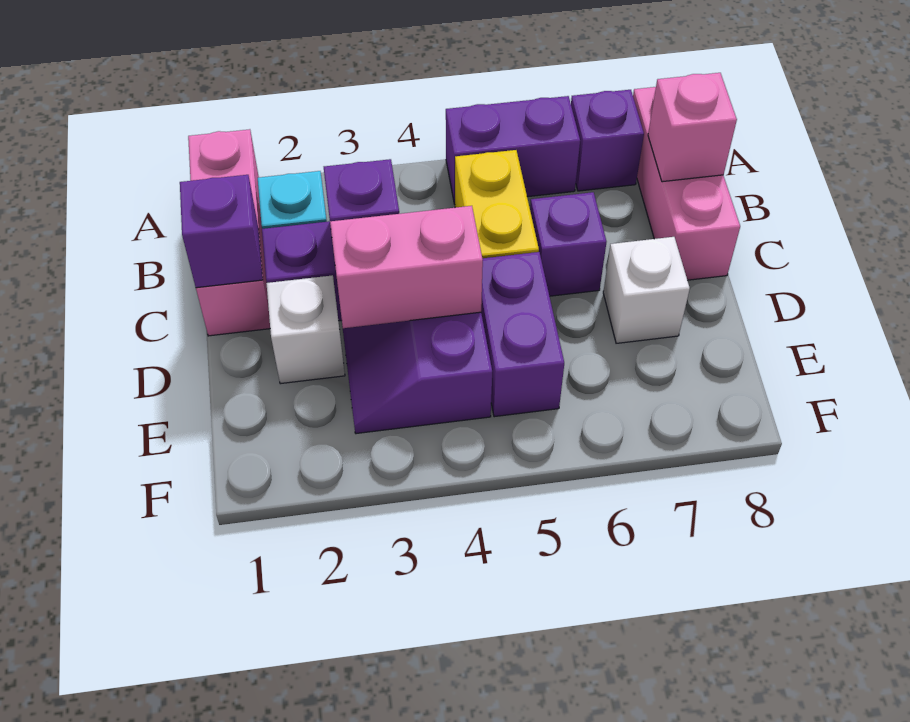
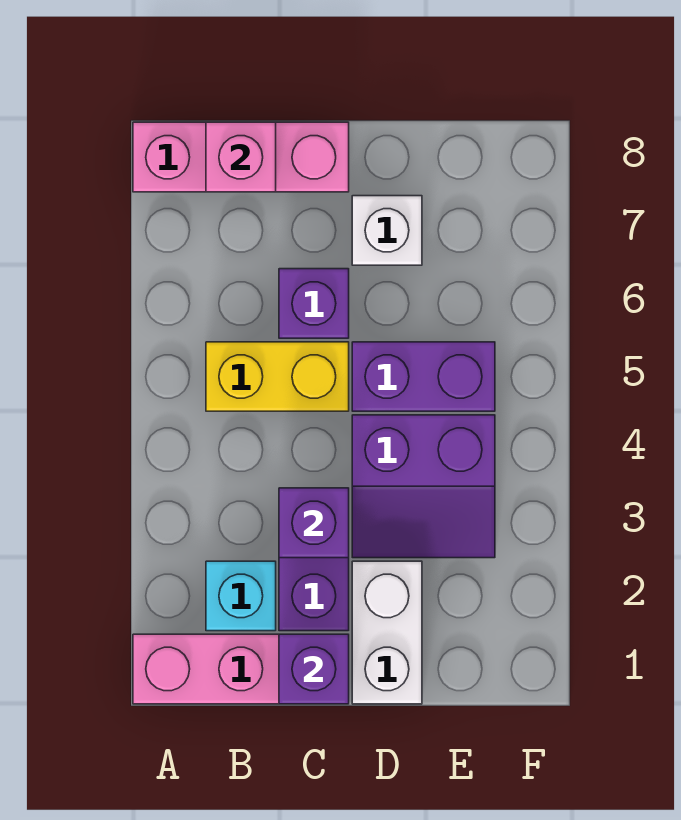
purple 1x2 brick [446,96,580,204] -> none
purple 1x1 brick [571,90,644,191] -> none
white 1x1 brick [266,275,345,384] -> white 1x2 brick [352,561,422,704]
pink 1x2 brick [330,206,483,328] -> none

